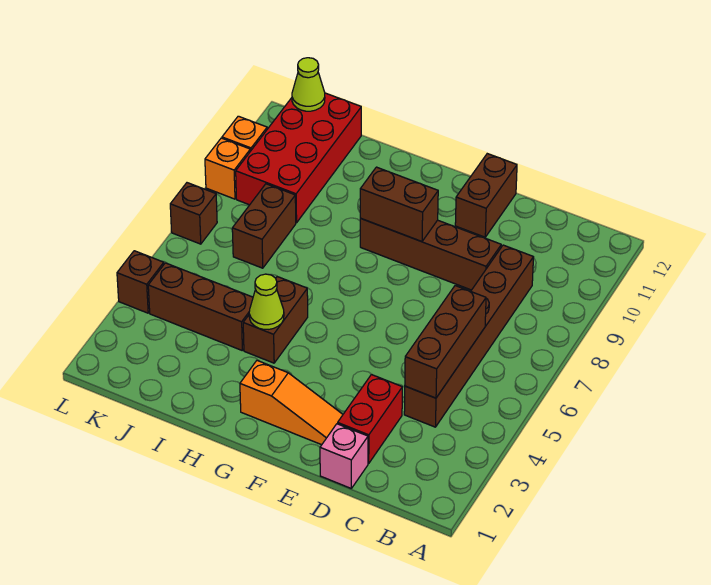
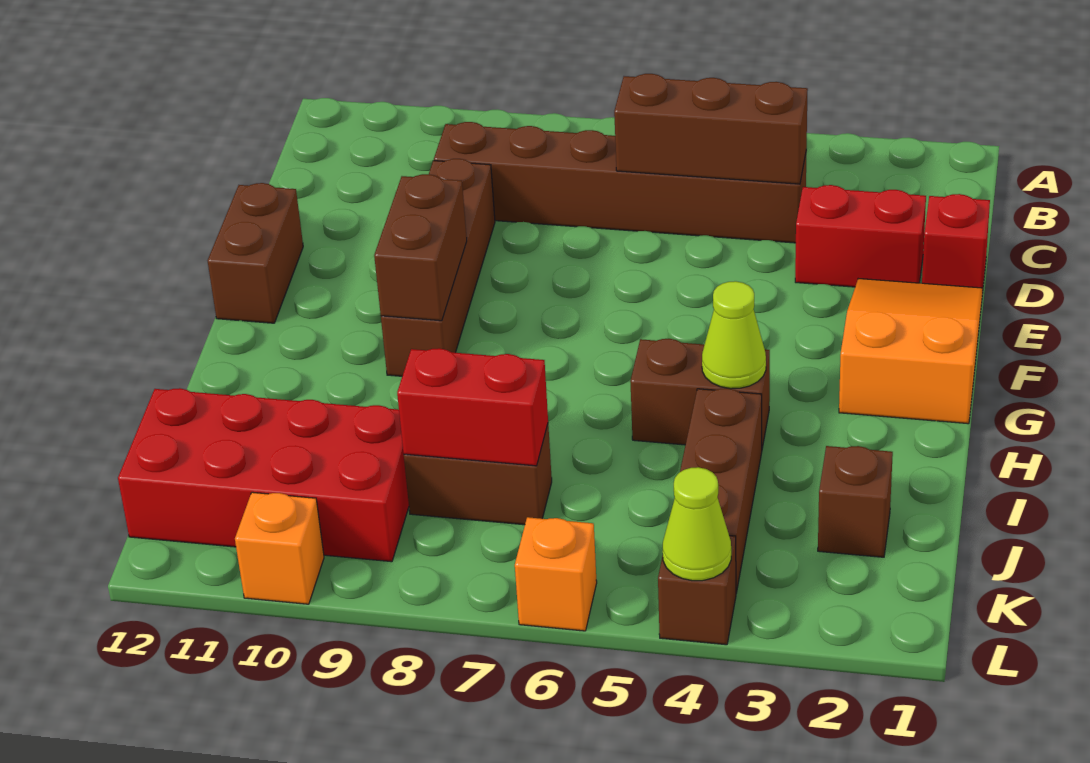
pink 1x1 brick [320,424,368,488] -> red 1x1 brick [922,194,990,293]
orange 1x3 slope [240,361,343,445] -> orange 2x3 slope [839,279,983,424]
brown 1x2 brick [455,154,517,237] -> brown 1x2 brick turned to [208,183,303,323]
none -> red 1x2 brick [397,348,548,466]
lime 1x1 cone [292,58,325,111] -> lime 1x1 cone moved to [663,467,731,581]
brown 1x1 brick [170,183,217,244] -> brown 1x1 brick moved to [818,446,893,557]
orange 1x1 brick [205,138,250,199] -> orange 1x1 brick moved to [515,517,597,631]

